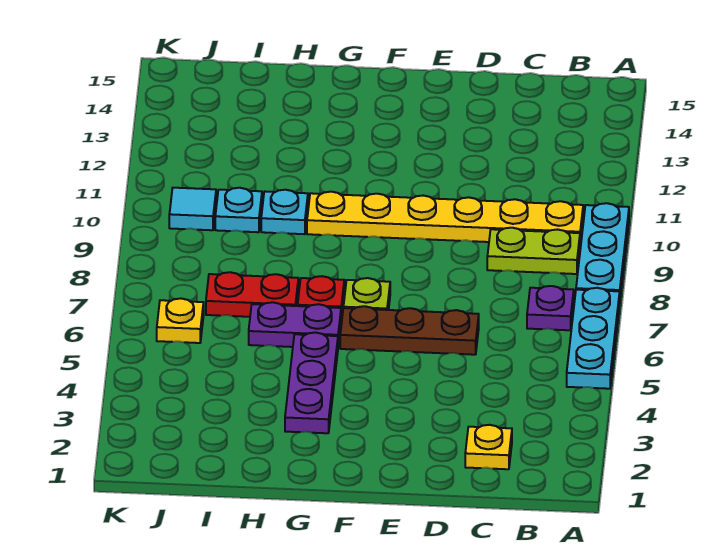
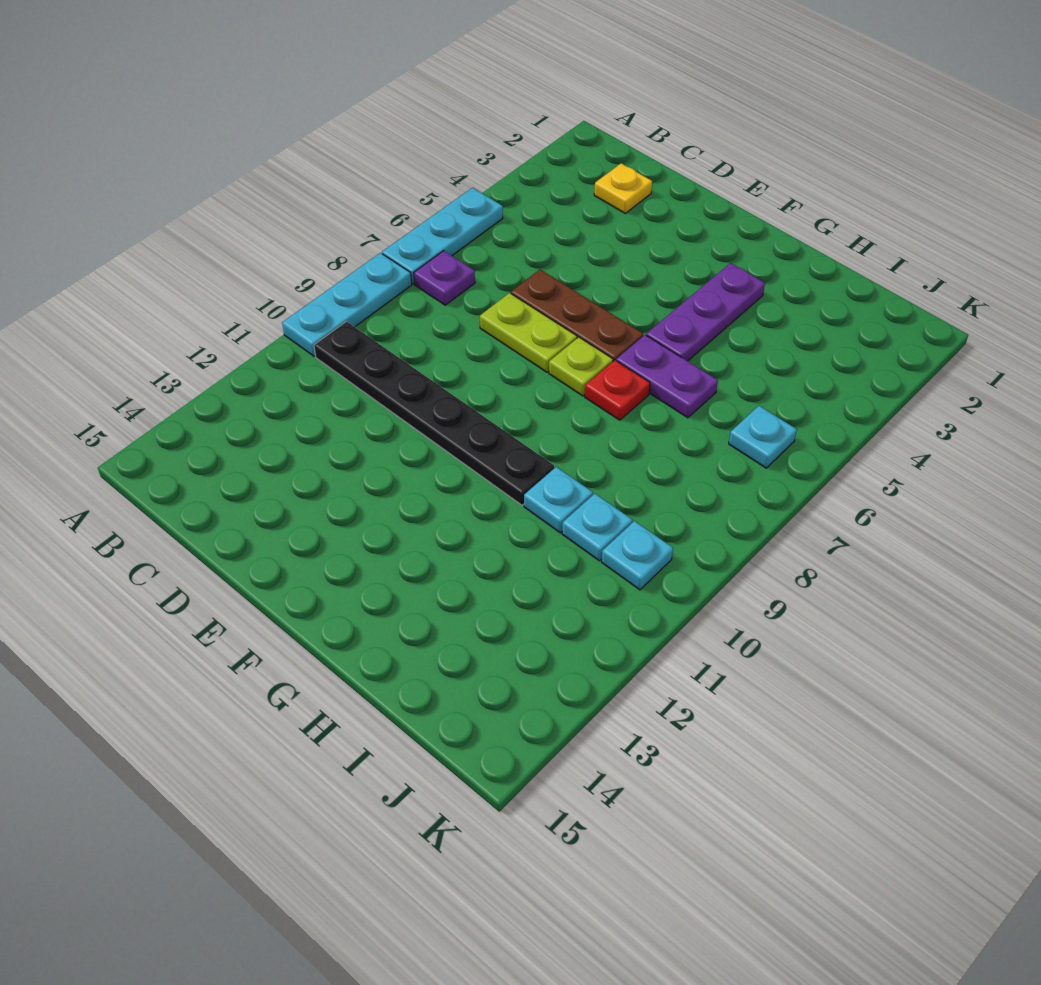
lime 1x2 plate [487,228,580,274] -> lime 1x2 plate moved to [480,293,577,372]
yellow 1x6 plate [307,192,583,243] -> black 1x6 plate [314,322,554,505]
red 1x2 plate [206,272,298,317] -> none
yellow 1x1 plate [157,299,204,343] -> cyan 1x1 plate [729,406,797,468]
cyan 1x1 tile [169,188,216,230] -> cyan 1x1 plate [602,521,673,590]

